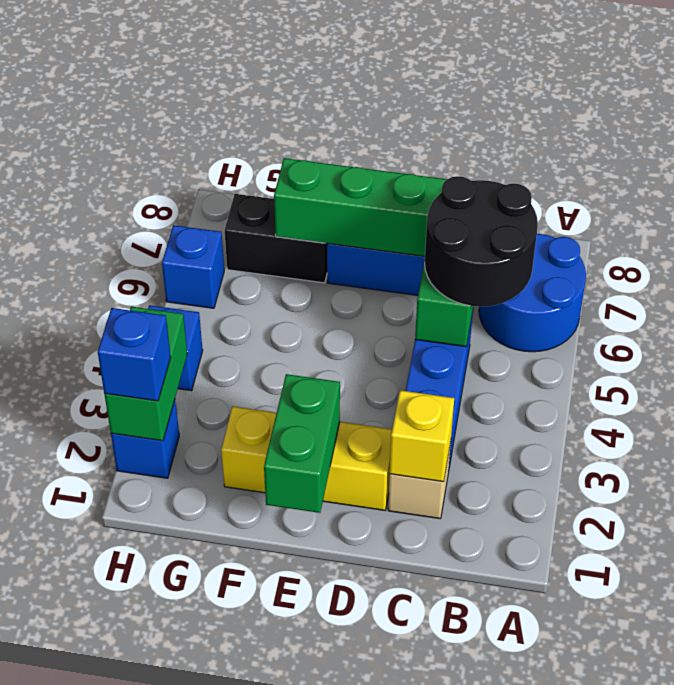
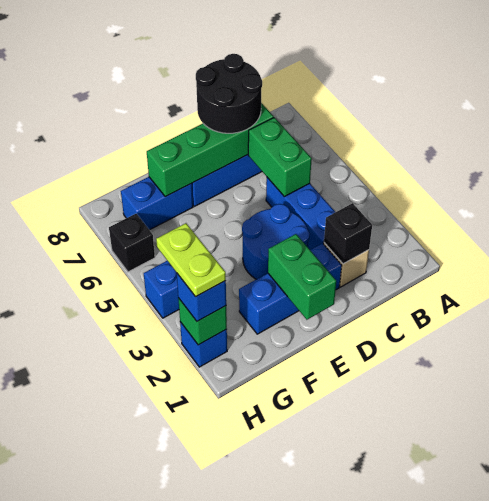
blue 2x2 round brick [479,234,586,352] -> blue 2x2 round brick moved to [242,204,309,279]
black 2x2 round brick [425,176,538,307] -> black 2x2 round brick moved to [196,54,262,133]
yellow 1x1 brick [390,390,454,482] -> black 1x1 brick [324,203,372,264]
yellow 1x3 brick [221,407,392,510] -> blue 1x3 brick [239,243,342,334]
black 1x2 brick [225,194,327,283] -> blue 1x2 brick [121,177,193,230]
green 1x2 brick [104,307,187,441] -> green 1x1 brick [178,298,227,345]
none -> lime 1x2 plate [156,223,226,297]
blue 1x1 brick [162,225,224,308] -> black 1x1 brick [109,214,155,272]

